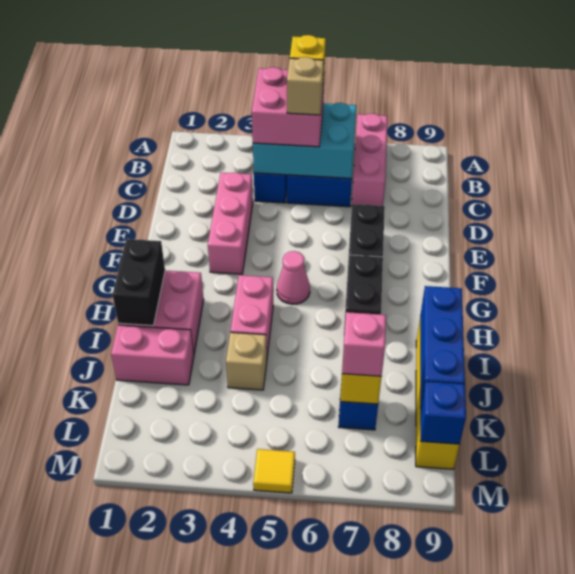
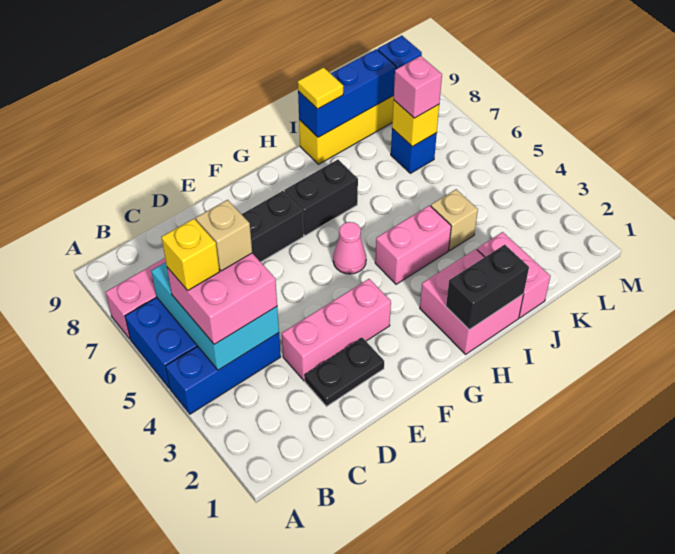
none -> black 1x2 plate [305,338,384,406]
yellow 1x1 tile [253,449,295,493] -> yellow 1x1 tile moved to [298,67,343,109]

